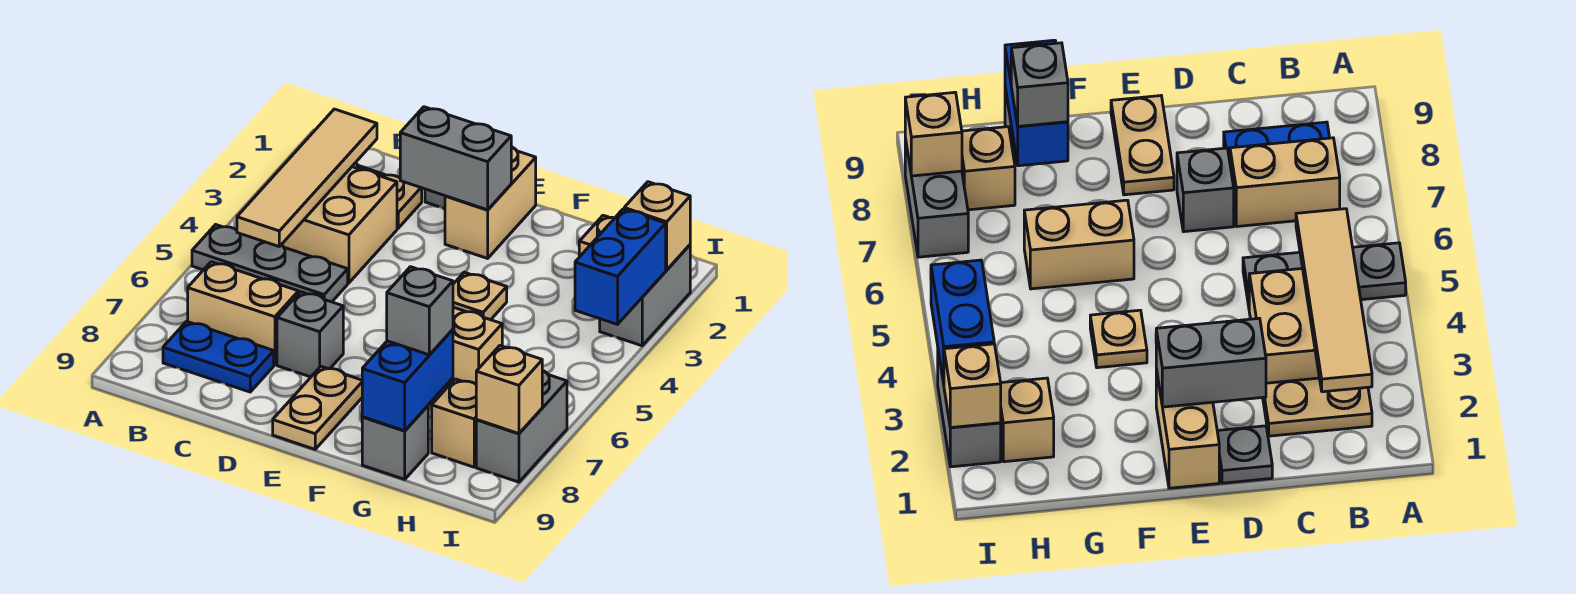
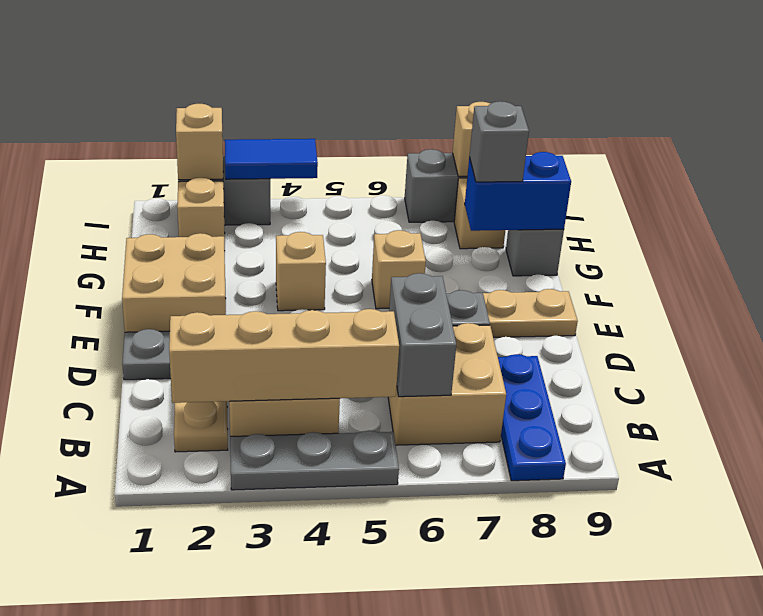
grey 1x3 plate [192,225,348,302] -> grey 1x3 plate turned to [230,431,399,490]
tan 1x4 tile [237,109,377,246] -> tan 1x4 brick [169,309,399,403]
tan 1x2 brick [188,262,298,365] -> tan 2x2 brick [388,323,506,445]
blue 1x2 plate [163,321,274,392] -> blue 1x3 plate [498,354,566,481]
grey 1x2 brick [400,107,511,210] -> grey 1x2 brick moved to [389,273,456,397]
tan 1x2 brick [445,147,536,258] -> tan 2x2 brick [122,233,226,332]
tan 1x1 plate [453,272,507,320] -> tan 1x1 brick [276,232,326,311]
tan 1x2 brick [445,307,502,387] -> tan 1x1 brick [372,230,426,309]
blue 1x2 brick [575,209,666,324] -> blue 1x2 tile [225,139,318,179]

